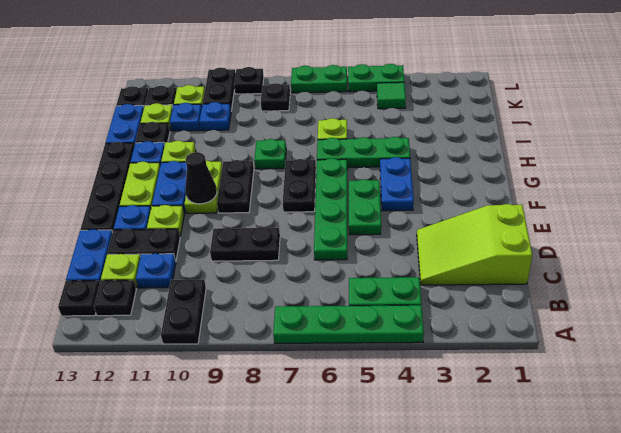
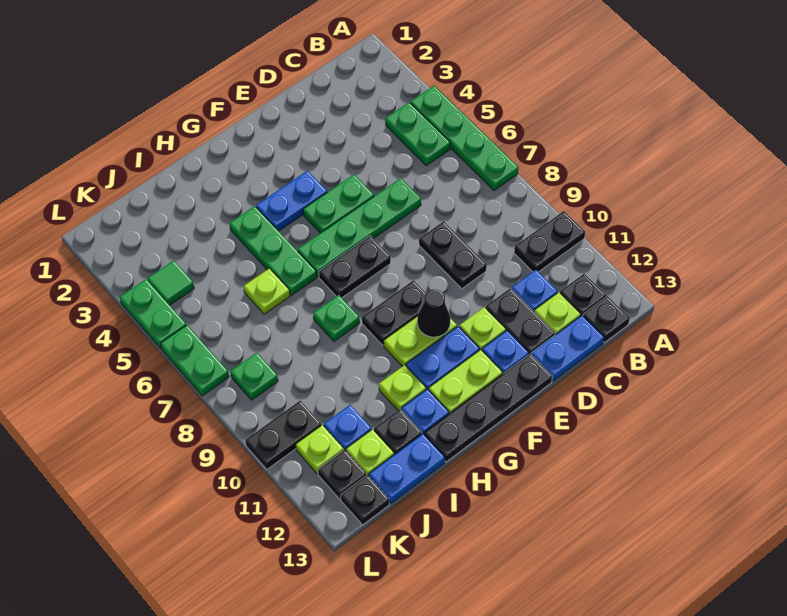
lime 2x3 slope [417,204,532,285] -> none
blue 1x1 plate [199,102,231,131] -> none
black 1x1 plate [261,83,290,111] -> green 1x1 plate [230,353,278,400]
black 1x1 plate [234,67,264,94] -> none

